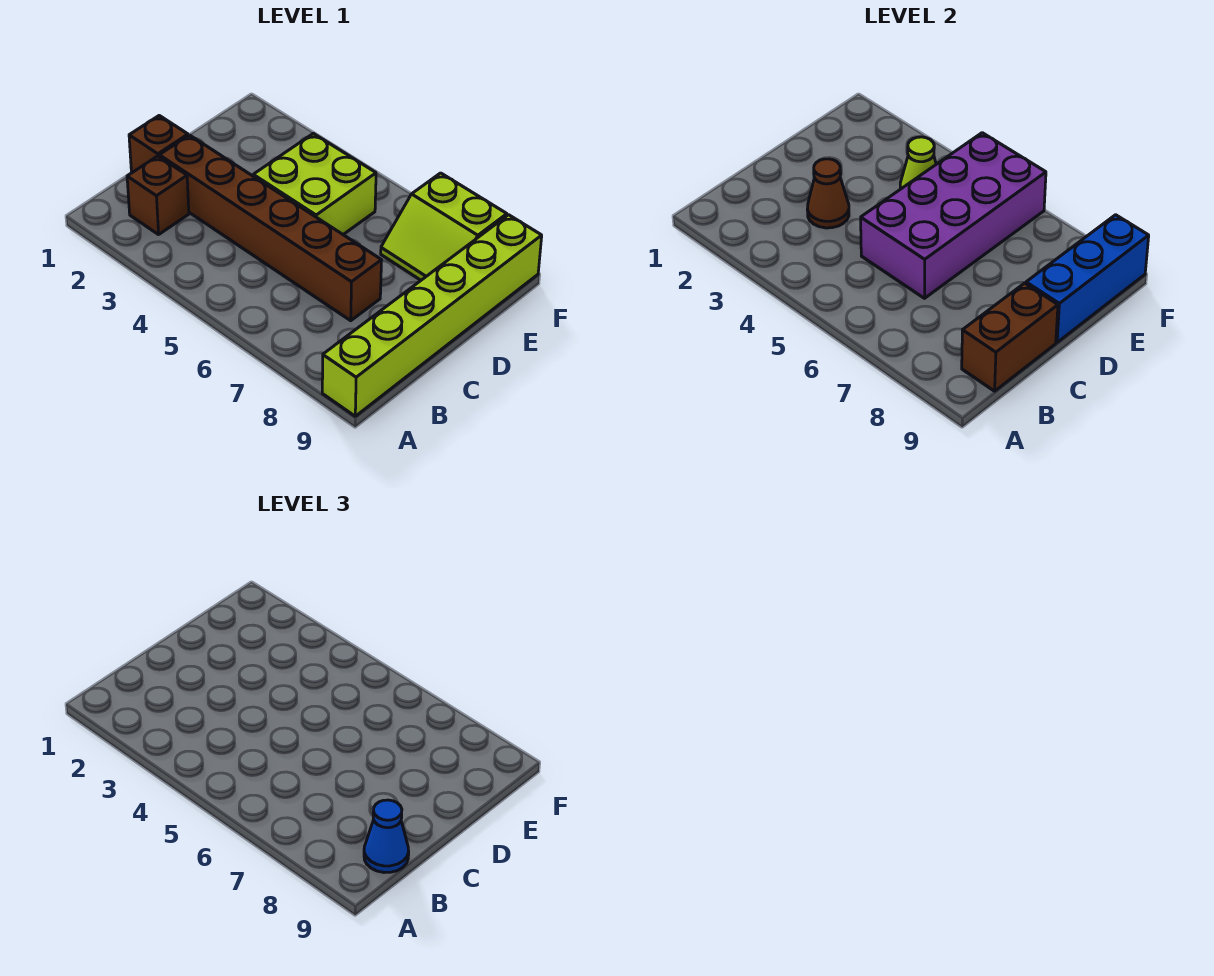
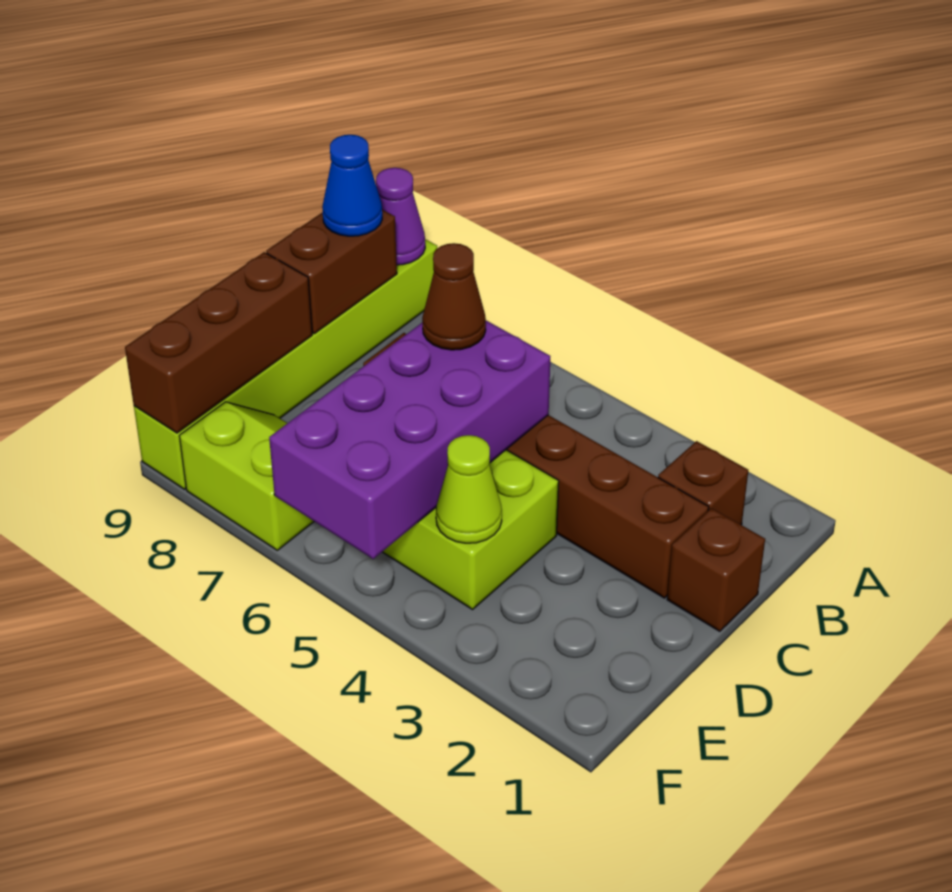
none -> purple 1x1 cone [376,168,425,265]
brown 1x1 cone [807,159,849,228] -> brown 1x1 cone moved to [422,243,486,350]
blue 1x3 brick [1026,215,1149,342] -> brown 1x3 brick [125,252,312,433]

